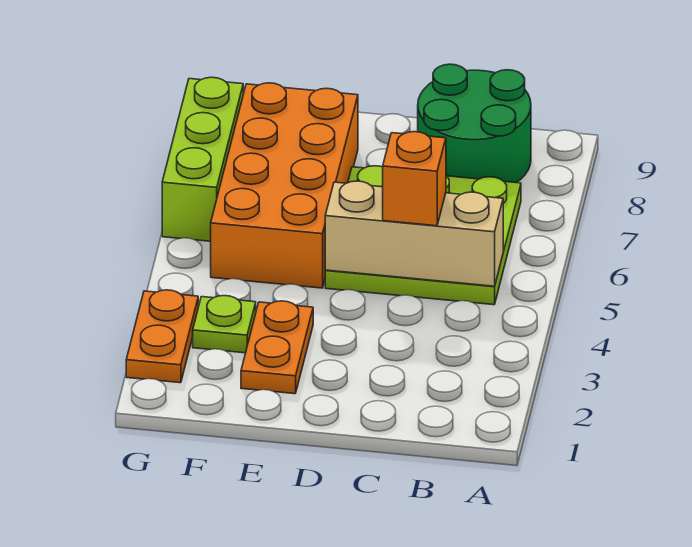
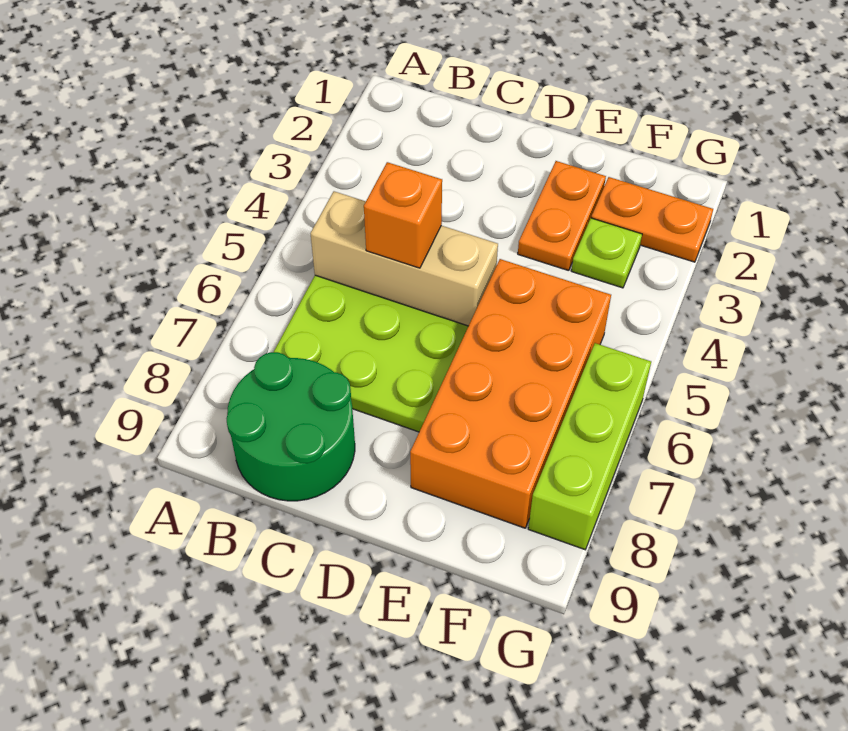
orange 1x2 plate [126,290,198,383] -> orange 1x2 plate turned to [591,177,713,262]

